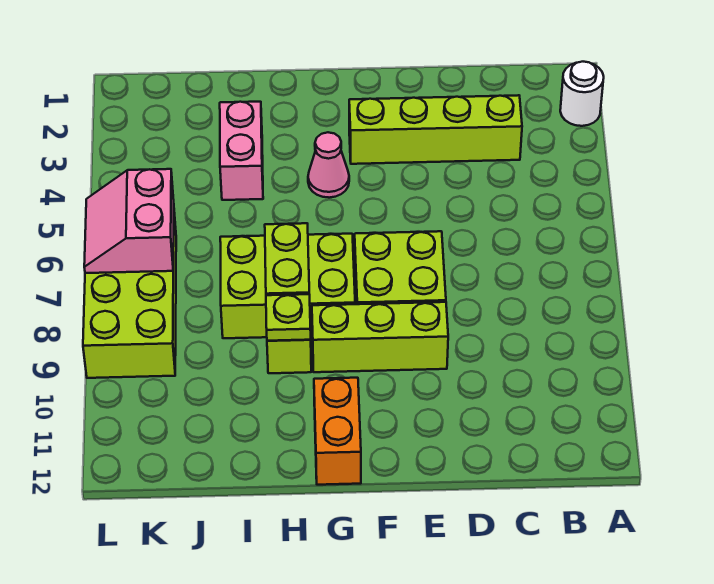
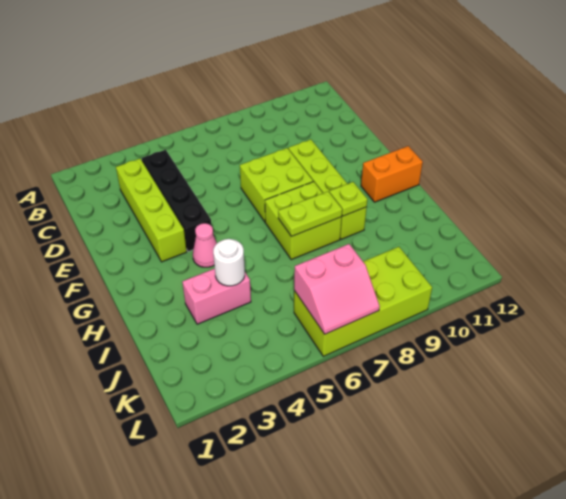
white 1x1 round brick [560,62,604,126] -> white 1x1 round brick moved to [213,239,245,286]
none -> black 1x4 brick [142,150,211,252]
lime 2x3 brick [220,234,355,338] -> lime 2x2 brick [265,182,342,259]

